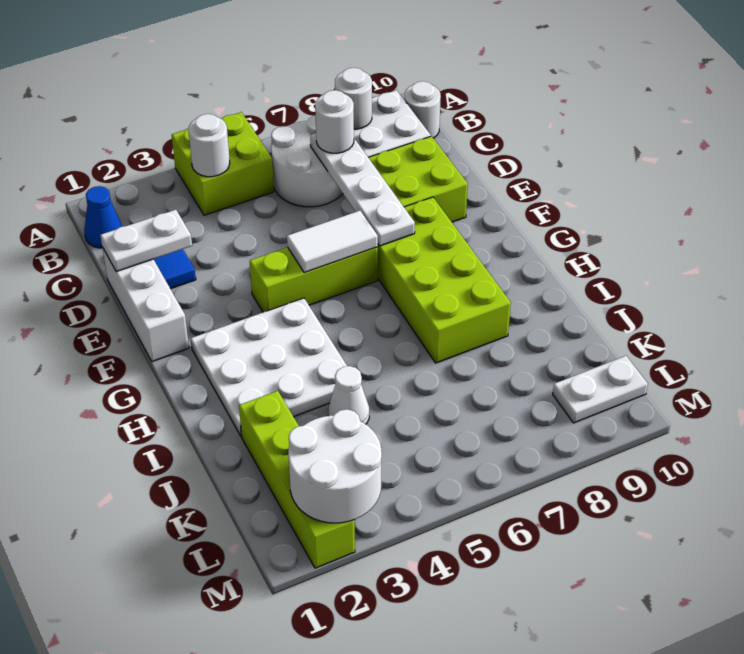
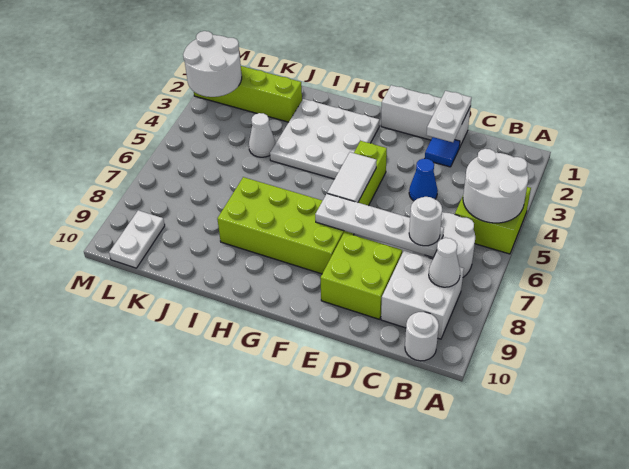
blue 1x1 cone [84,186,122,248] -> blue 1x1 cone moved to [409,159,438,201]
white 1x1 round brick [188,114,230,177] -> white 2x2 round brick [463,149,529,223]
white 1x1 round brick [335,68,372,129] -> white 1x1 cone [429,238,460,287]

